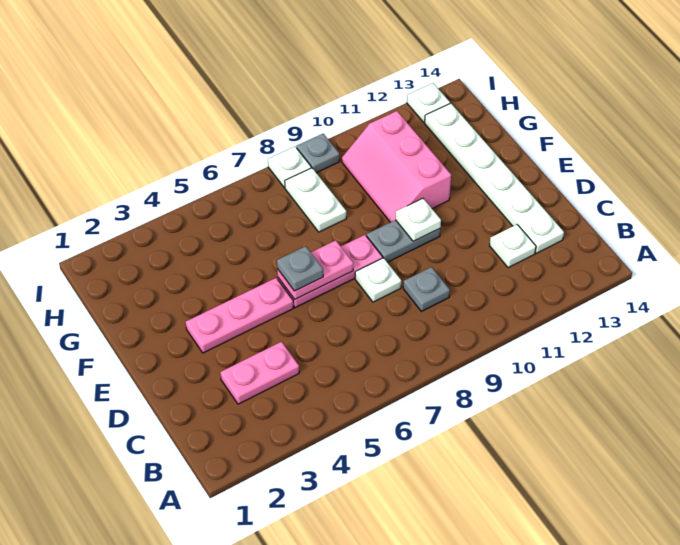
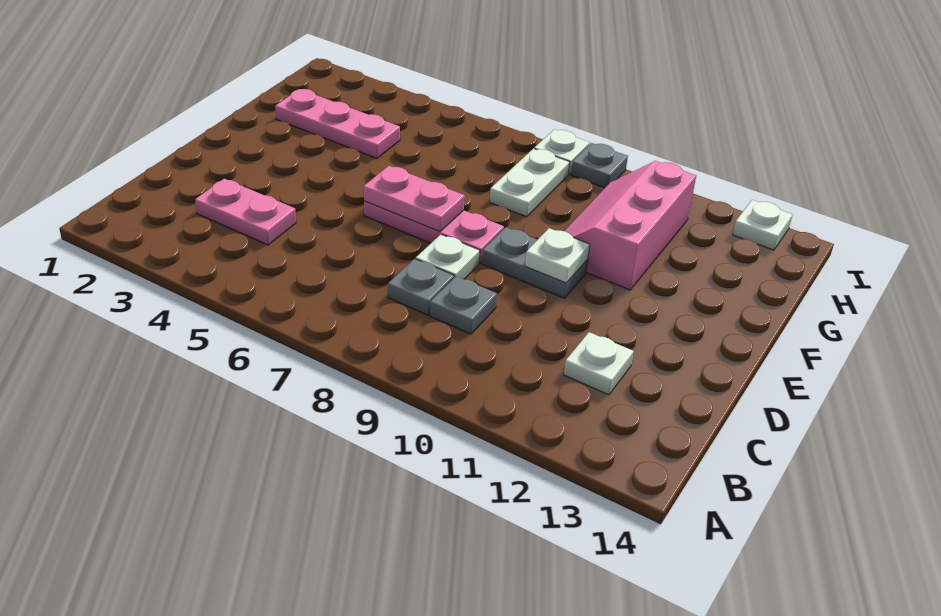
white 1x6 plate [425,103,564,253] -> none
pink 1x3 plate [186,278,293,353] -> pink 1x3 plate moved to [275,89,400,158]
grey 1x1 plate [277,246,323,291] -> grey 1x1 plate moved to [388,259,454,315]

